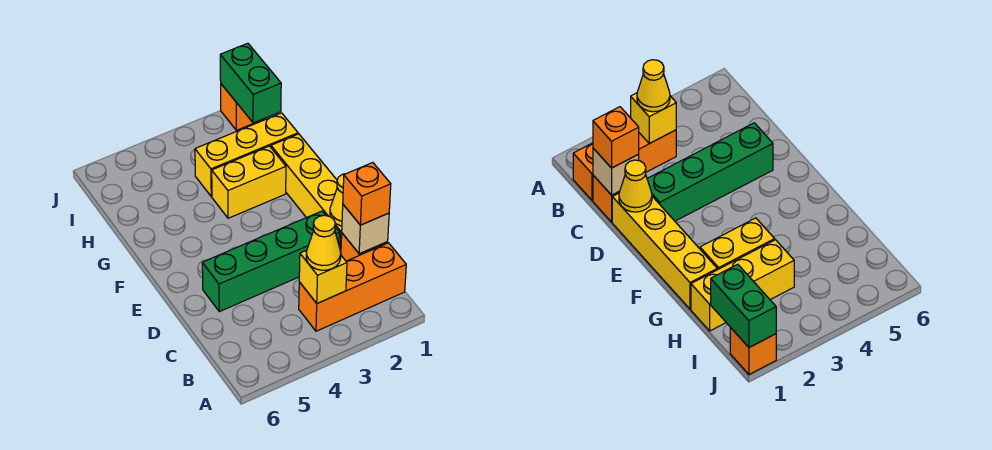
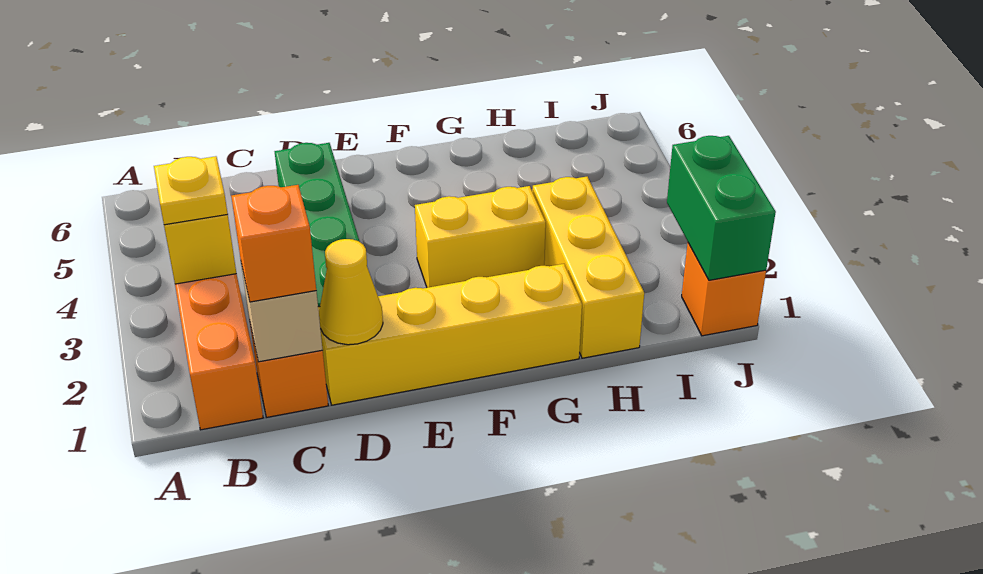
yellow 1x1 cone [306,215,341,270] -> yellow 1x1 plate [154,156,228,225]
yellow 1x2 brick [212,146,286,218] -> yellow 1x2 brick turned to [415,186,546,288]
green 1x2 brick [220,43,281,123] -> green 1x2 brick turned to [667,136,776,280]

